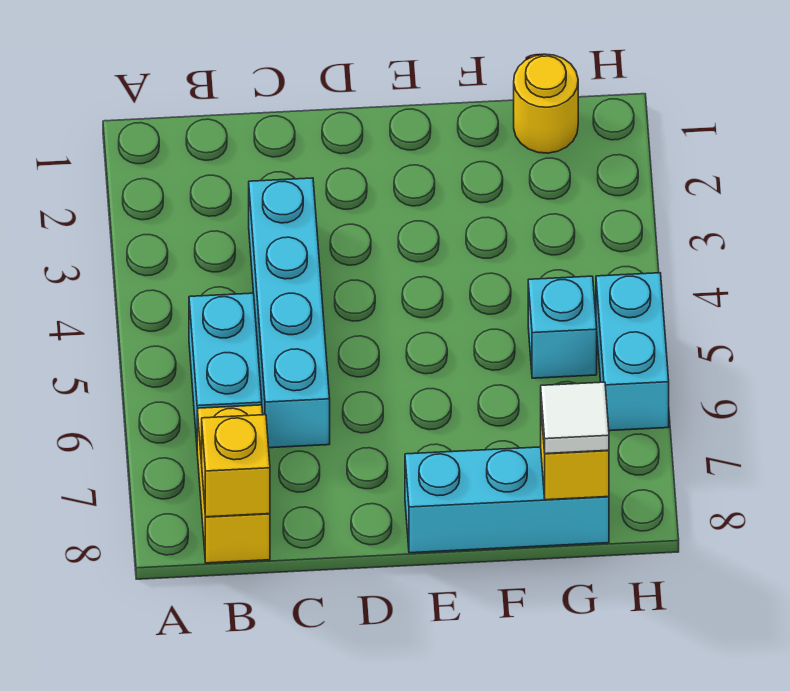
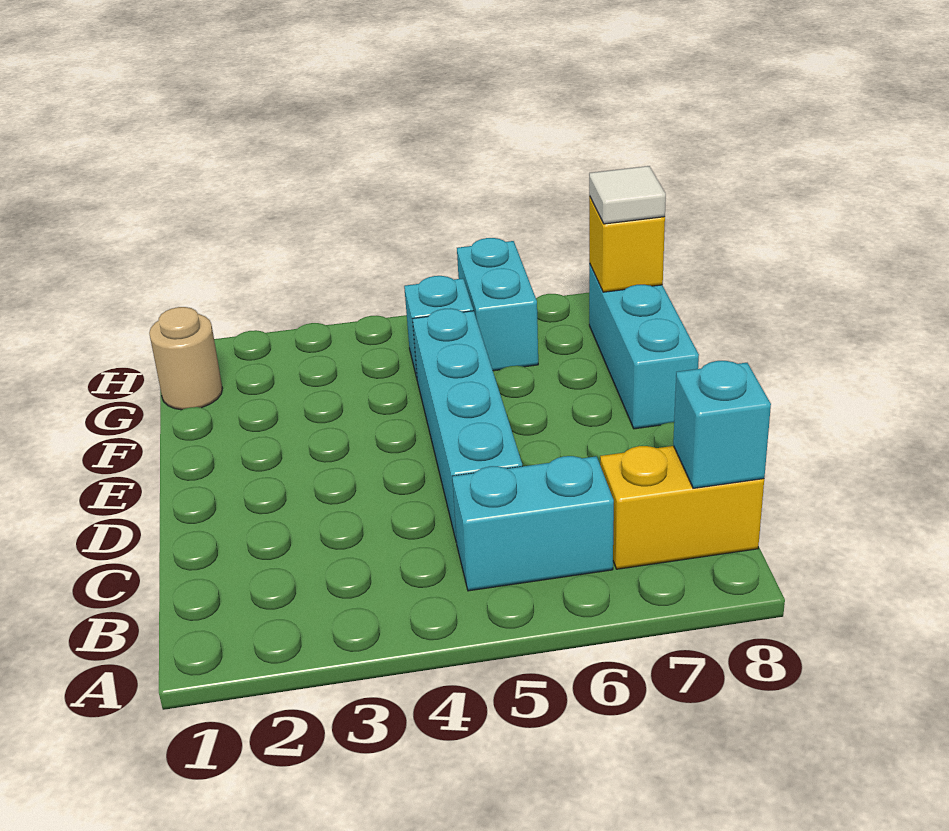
yellow 1x1 brick [202,415,270,517] -> cyan 1x1 brick [673,361,771,488]
cyan 1x4 brick [249,178,330,448] -> cyan 1x4 brick turned to [413,308,522,540]
yellow 1x1 round brick [514,54,578,153] -> tan 1x1 round brick [149,307,222,410]
cyan 1x2 brick [596,273,669,431] -> cyan 1x2 brick turned to [457,238,538,371]

